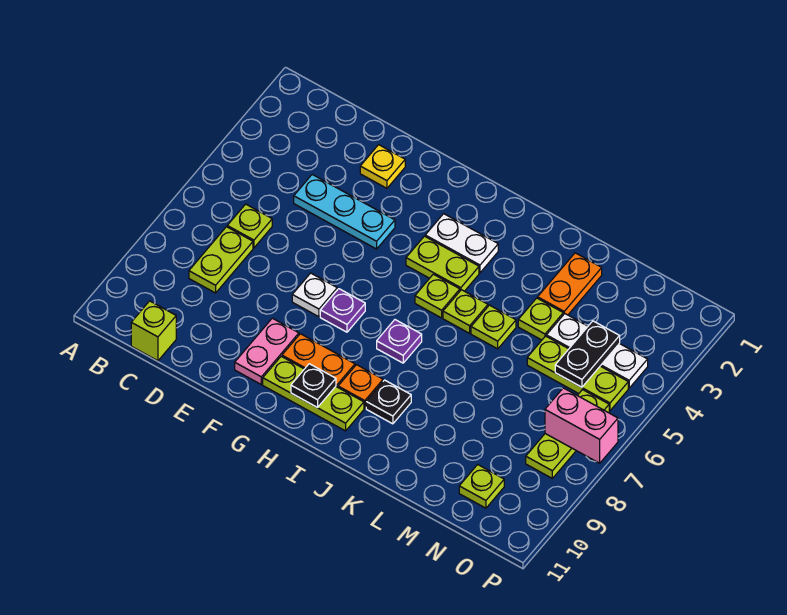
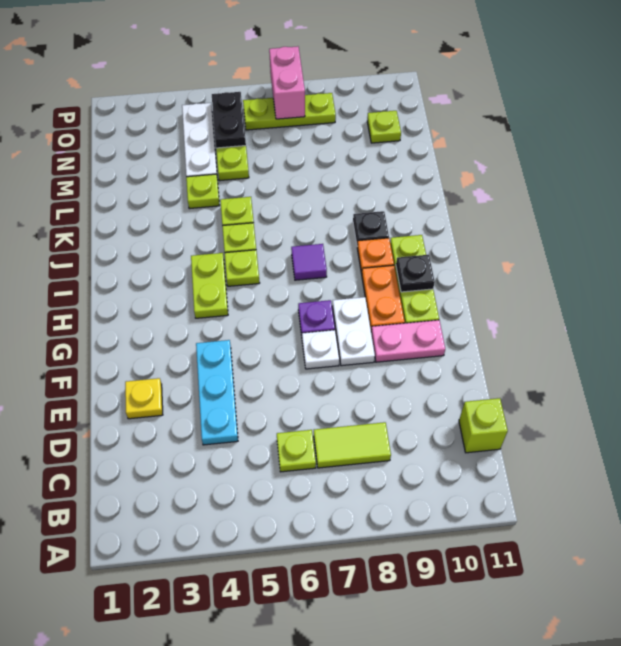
lime 1x2 plate [189,227,253,293] -> lime 1x2 tile [314,422,391,468]
white 1x2 plate [425,214,498,273] -> white 1x2 plate moved to [332,297,375,366]
purple 1x1 plate [377,320,422,363] -> purple 1x1 tile [291,244,327,280]
orange 1x2 plate [538,253,602,315] -> none
black 1x2 plate [555,321,620,387] -> black 1x2 plate turned to [212,92,246,148]

